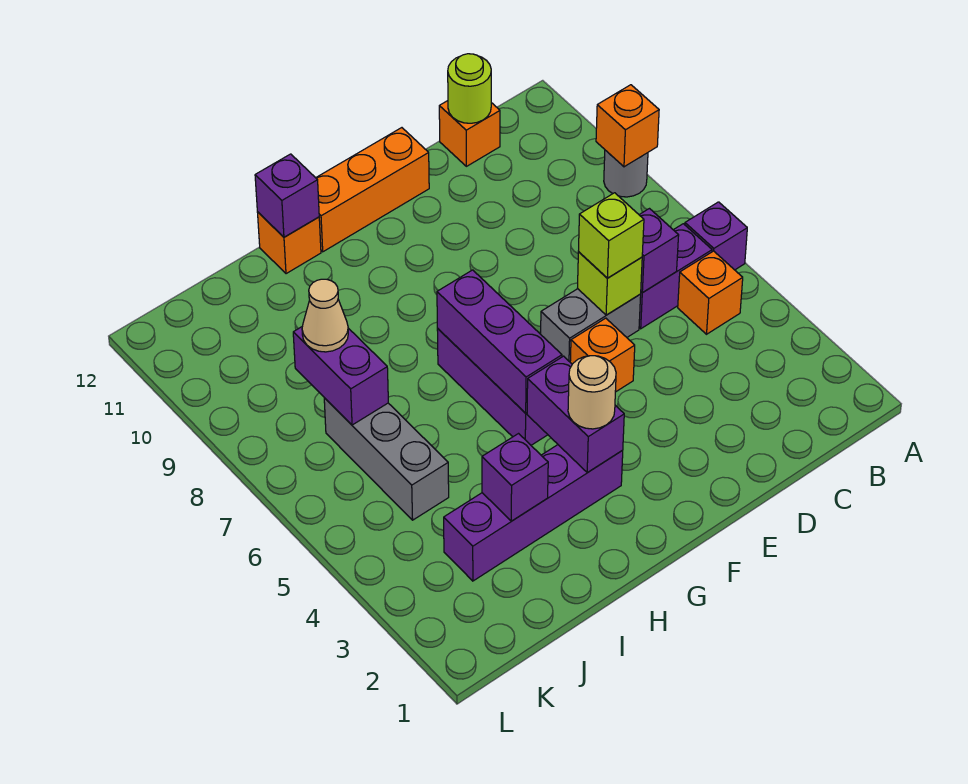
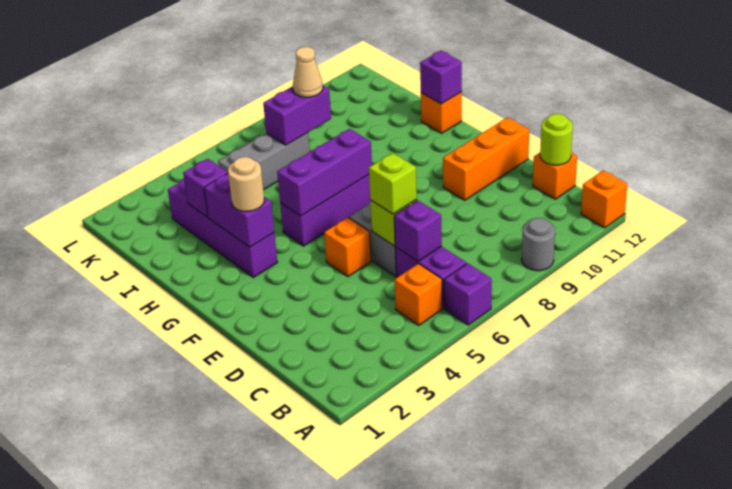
orange 1x1 brick [596,85,659,167] -> orange 1x1 brick moved to [581,170,627,228]
orange 1x3 brick [316,128,429,252] -> orange 1x3 brick turned to [443,117,529,200]
purple 1x2 brick [527,356,624,473] -> purple 1x2 brick turned to [204,173,274,247]

